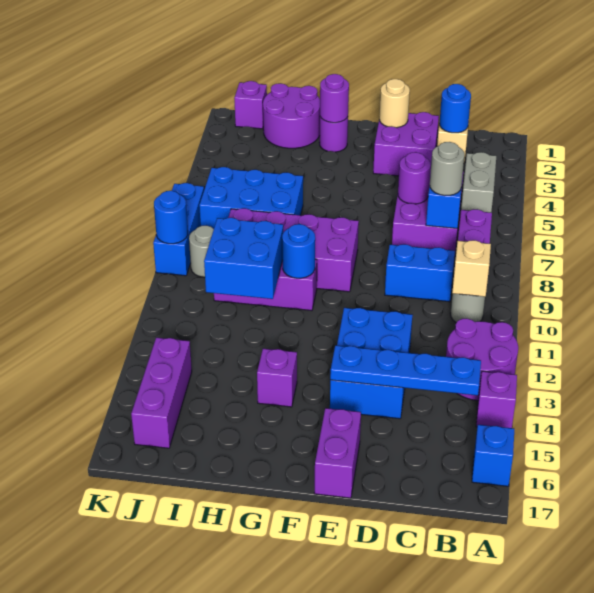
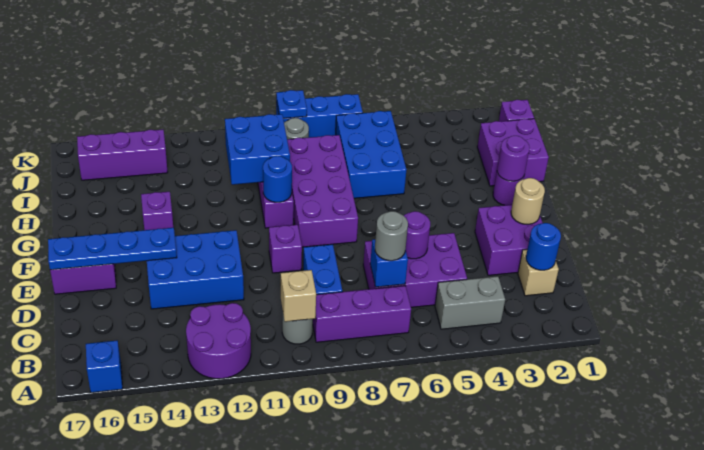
purple 1x1 brick [476,371,517,428] -> purple 1x1 brick moved to [269,225,302,273]
blue 1x4 plate [330,345,481,395] -> blue 1x4 plate turned to [48,228,177,270]
purple 2x2 round brick [263,83,320,148] -> purple 2x2 brick [477,119,549,186]
blue 1x1 round brick [154,191,188,244] -> blue 1x1 plate [276,90,307,119]

